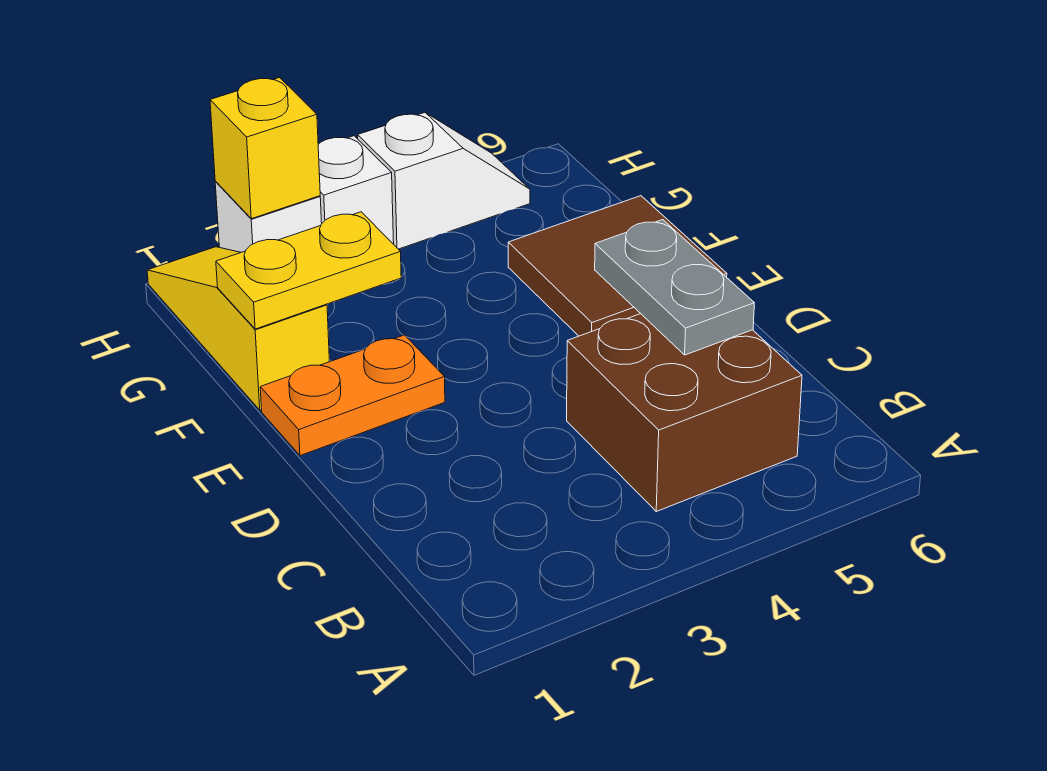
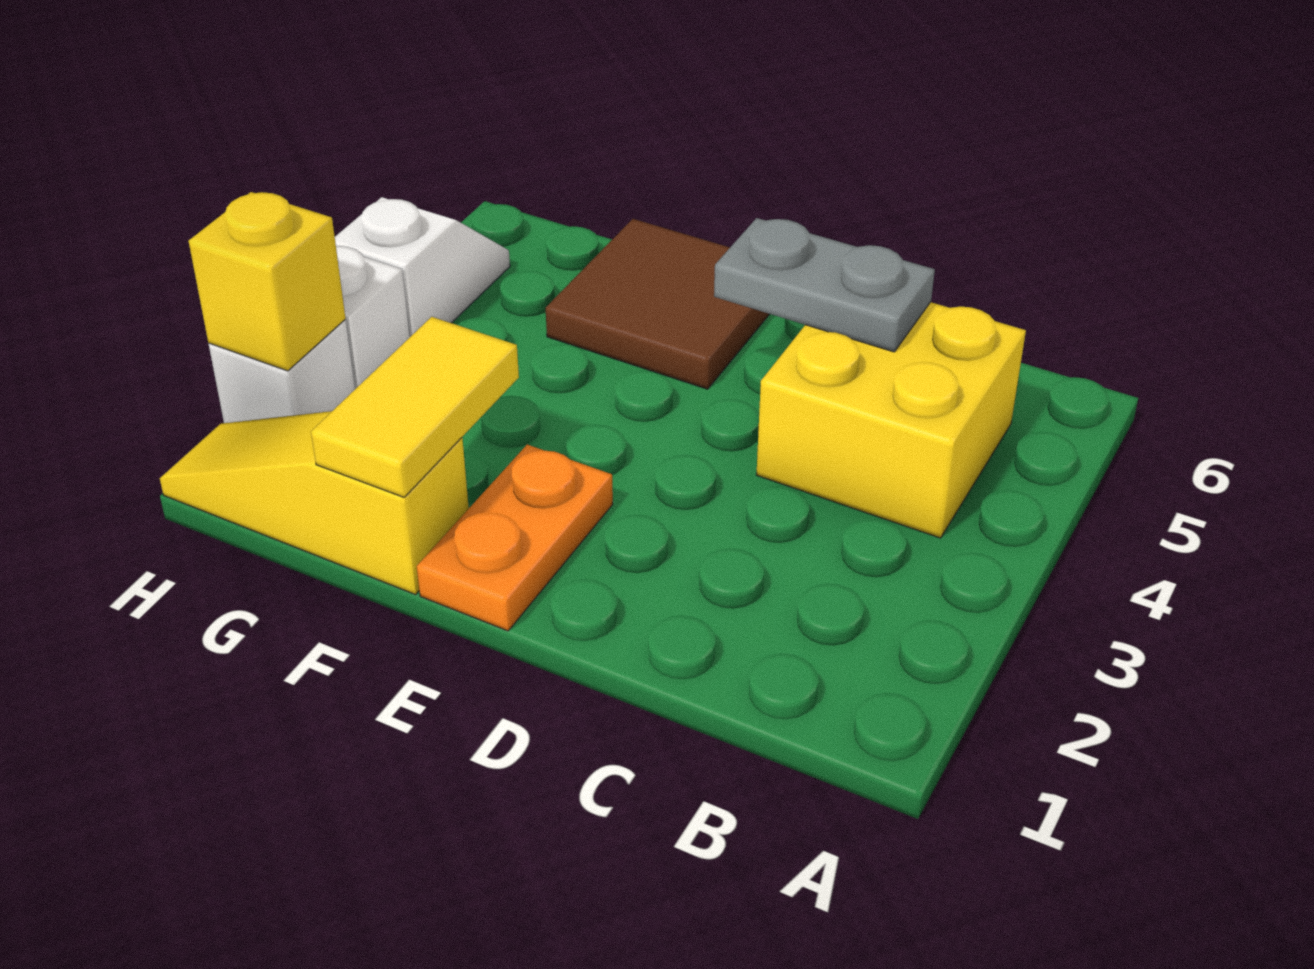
brown 2x2 brick [567,314,802,511] -> yellow 2x2 brick [756,302,1026,538]
yellow 1x2 plate [216,212,401,329] -> yellow 1x2 tile [311,317,519,497]

